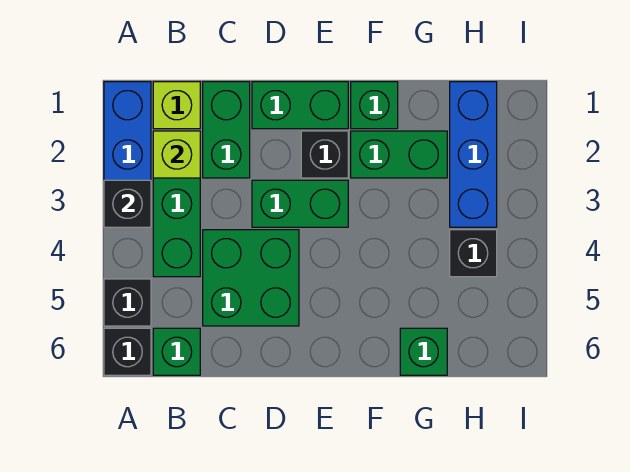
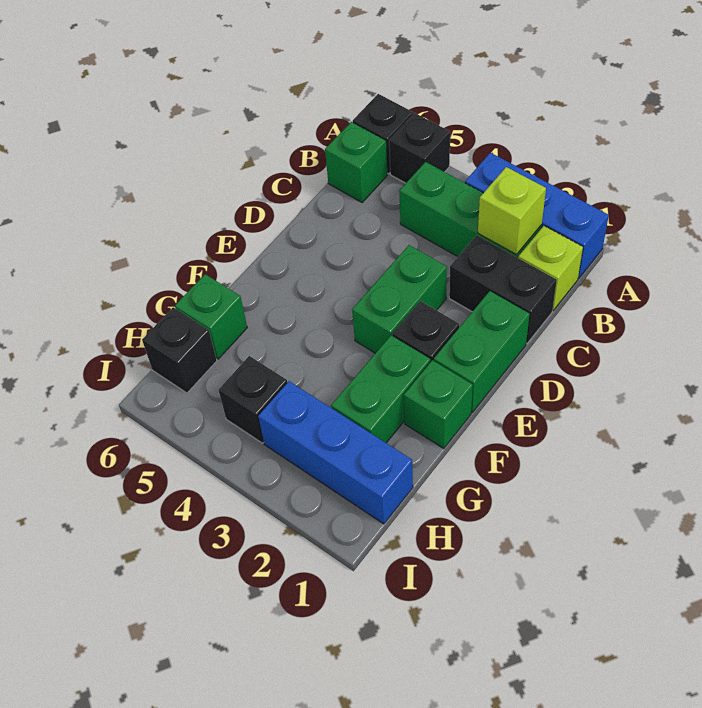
black 1x1 brick [104,180,151,227] -> black 1x1 brick moved to [142,307,217,393]
green 1x2 brick [203,82,250,178] -> black 1x2 brick [449,235,557,343]
green 2x2 brick [203,230,299,326] -> none

